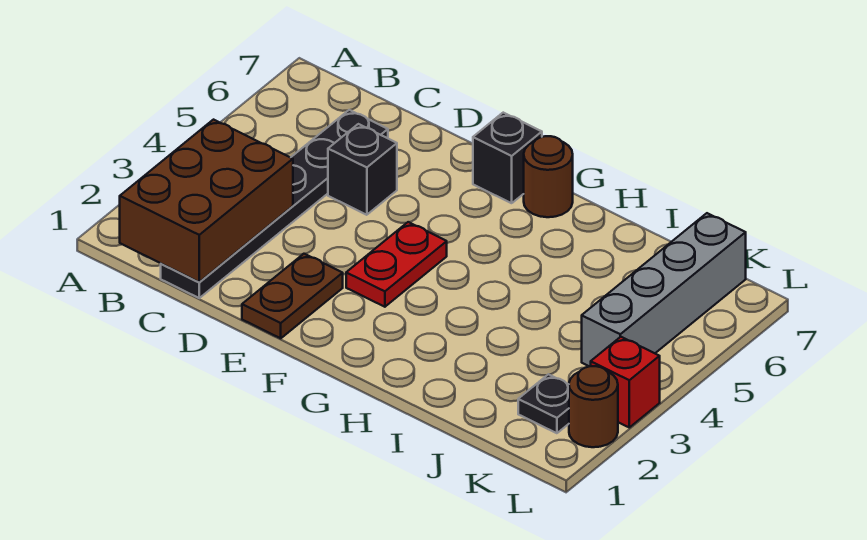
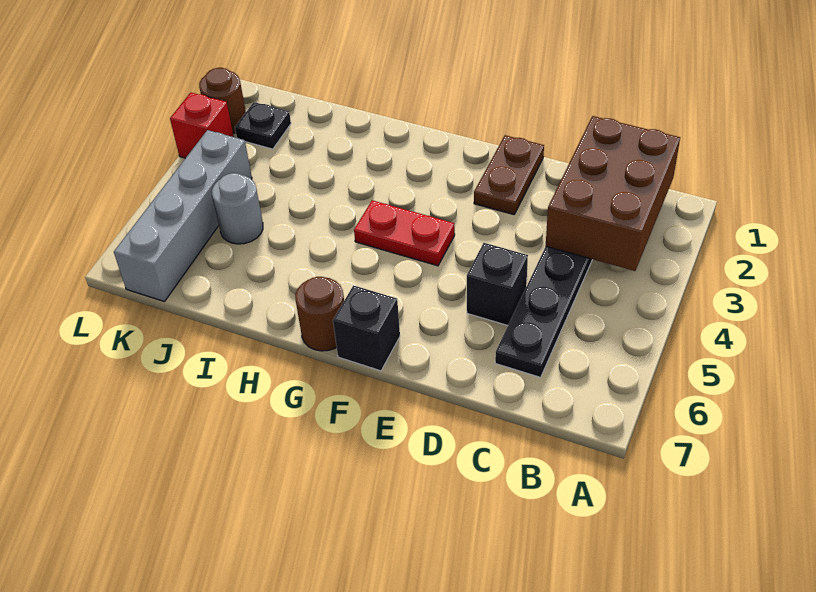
red 1x2 plate [346,222,447,307] -> red 1x2 plate turned to [354,200,455,266]
none -> grey 1x1 round brick [212,173,263,244]

